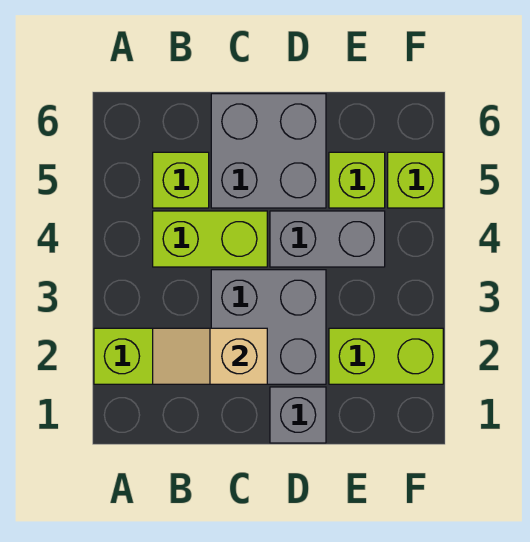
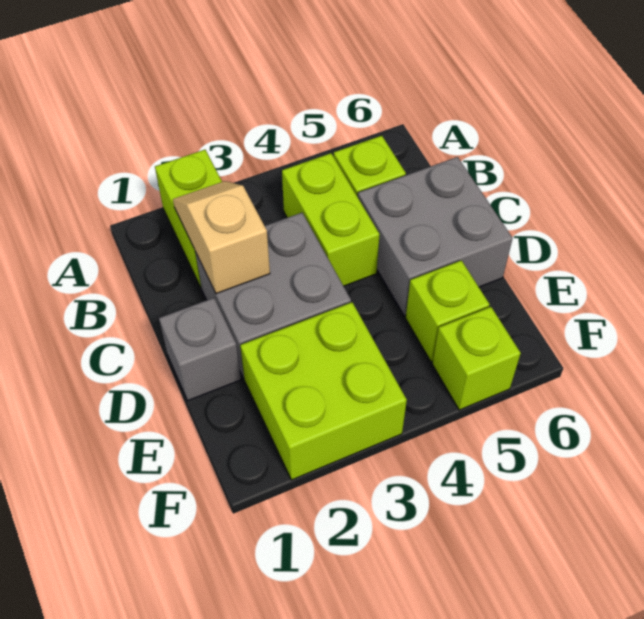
grey 1x2 brick [270,211,385,267] -> none
lime 1x2 brick [329,328,443,384] -> lime 2x2 brick [240,302,407,480]

